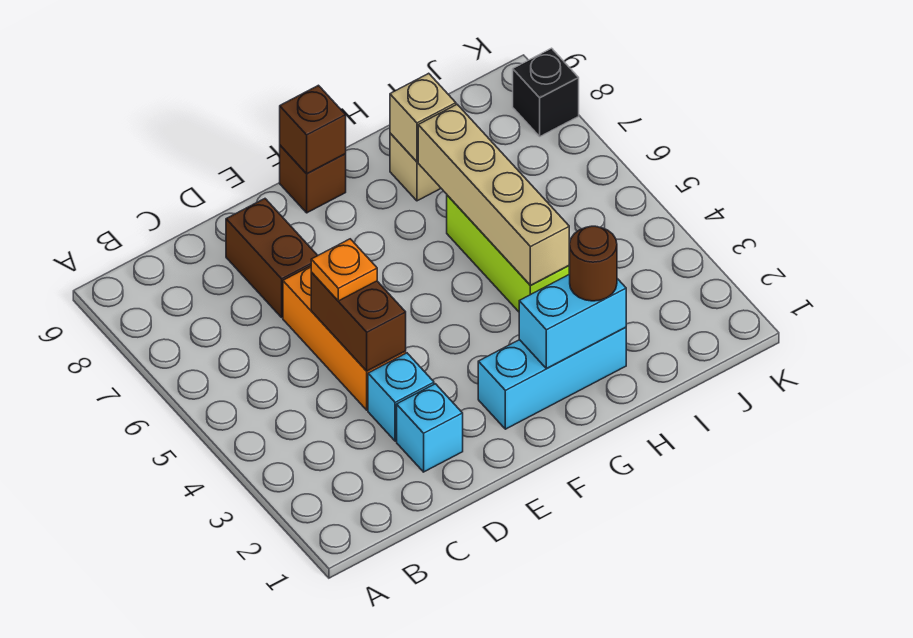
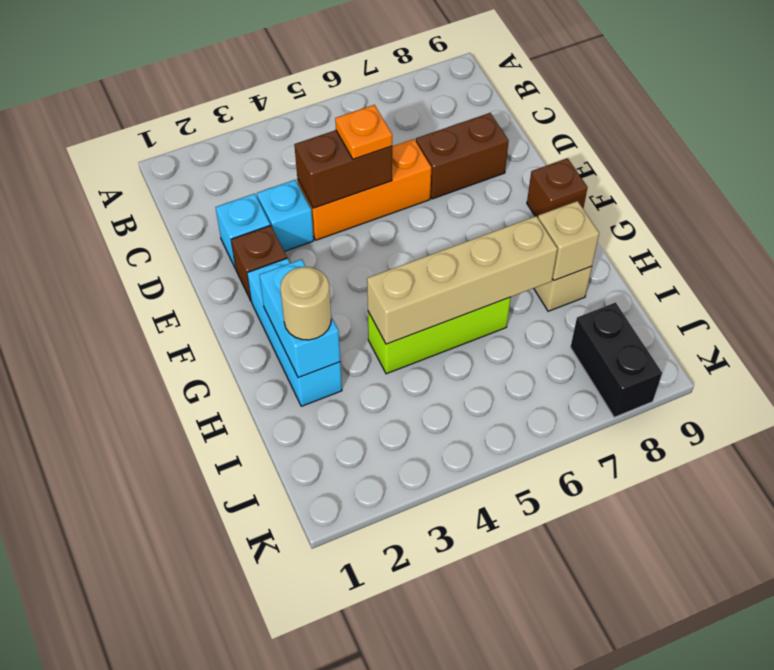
brown 1x1 brick [280,85,346,174] -> brown 1x1 brick moved to [231,225,287,301]
brown 1x1 round brick [569,226,617,301] -> tan 1x1 round brick [280,267,331,340]
black 1x1 brick [513,48,579,136] -> black 1x2 brick [571,302,662,417]

